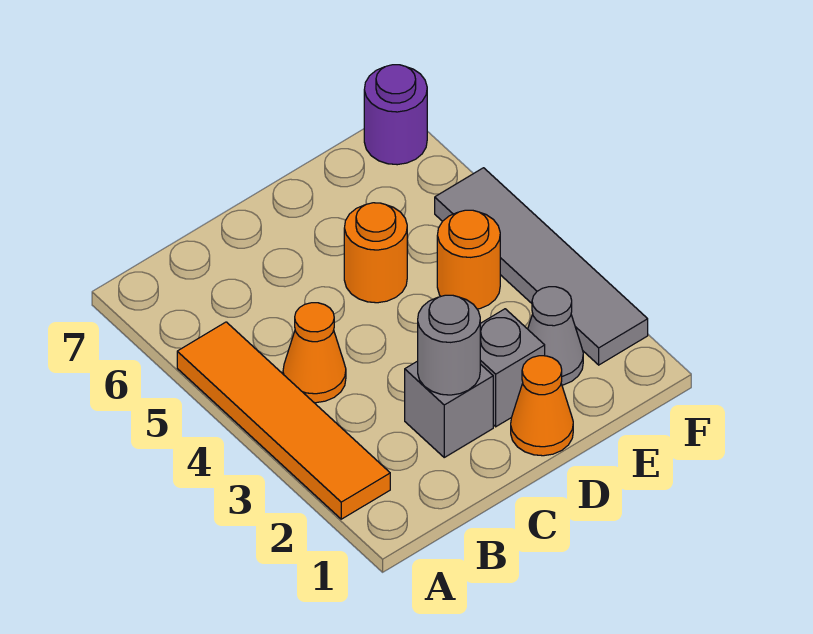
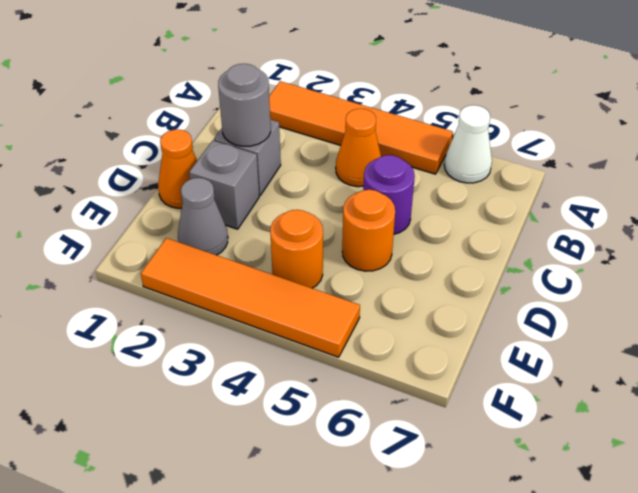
none -> white 1x1 cone [444,105,492,183]
grey 1x4 tile [435,168,648,365] -> orange 1x4 tile [141,238,360,357]
purple 1x1 round brick [364,65,427,165] -> purple 1x1 round brick moved to [363,155,415,234]

